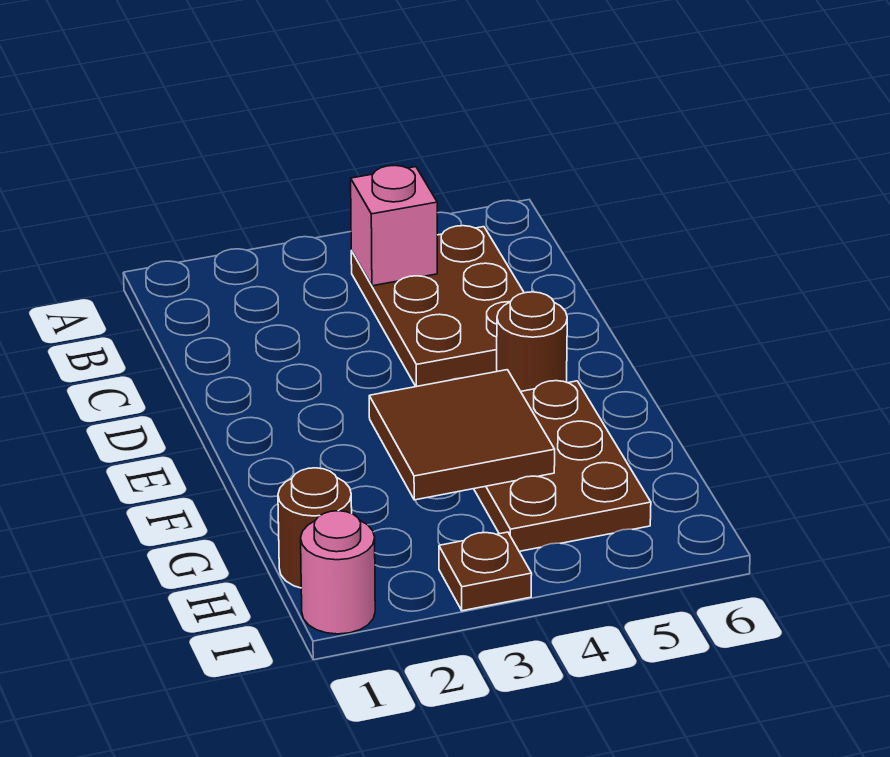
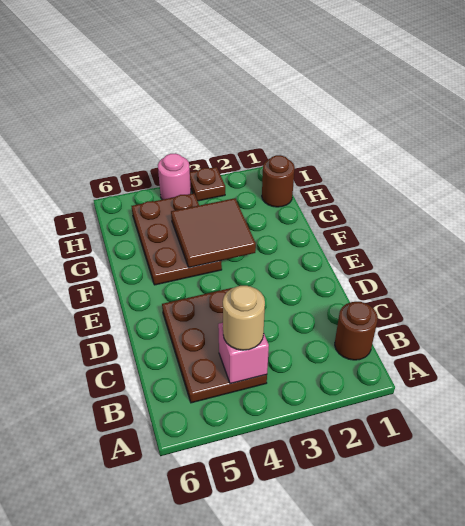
none -> tan 1x1 round brick [223,286,265,350]
brown 1x1 round brick [497,292,567,391] -> brown 1x1 round brick moved to [335,302,378,360]
pink 1x1 round brick [301,511,375,634] -> pink 1x1 round brick moved to [158,153,191,200]

